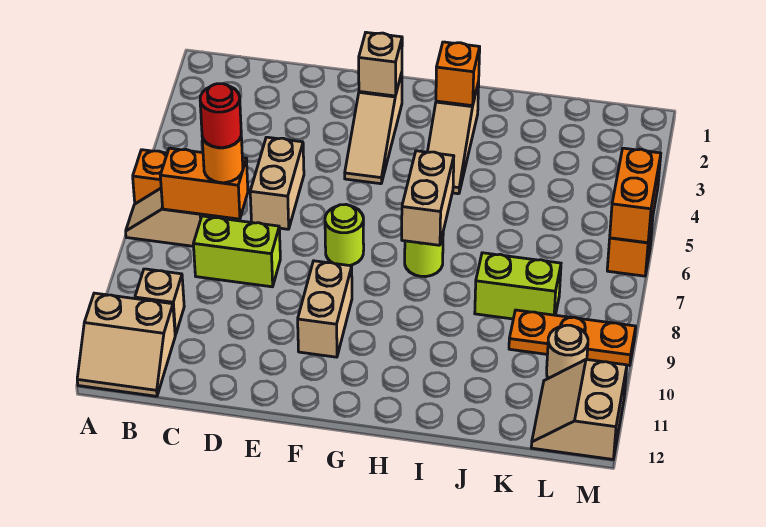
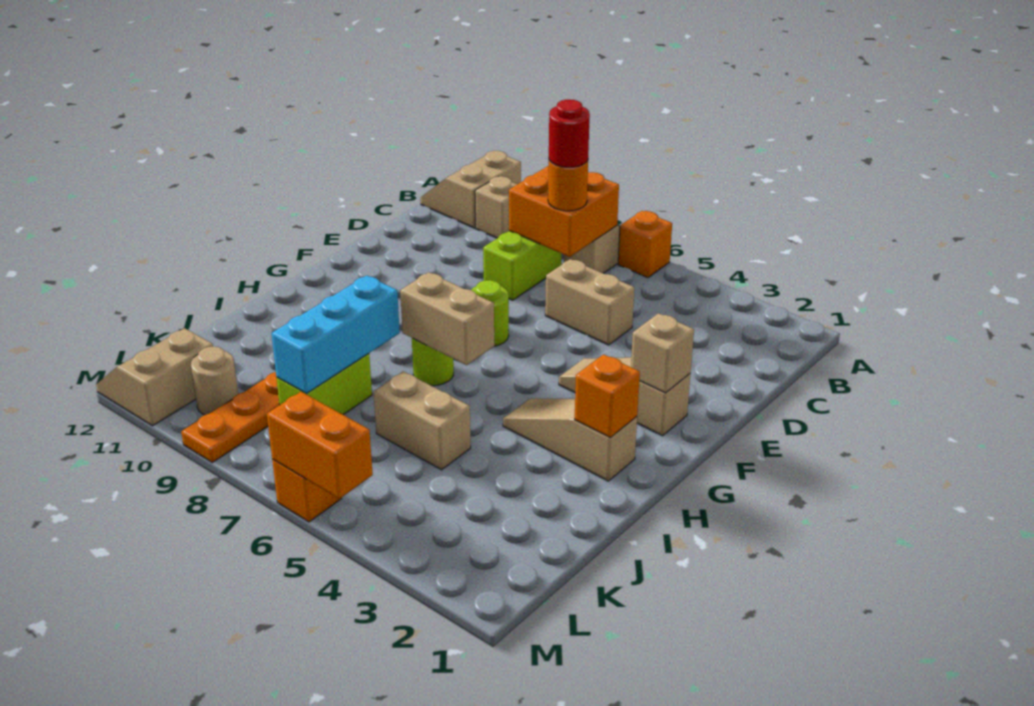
orange 1x2 brick [160,148,248,219] -> orange 2x2 brick [509,166,619,257]
tan 1x2 brick [298,261,352,357] -> tan 1x2 brick moved to [373,371,471,470]
none -> cyan 1x3 brick [272,276,400,394]
tan 2x2 slope [531,359,627,459] -> tan 2x2 slope turned to [96,328,213,426]

